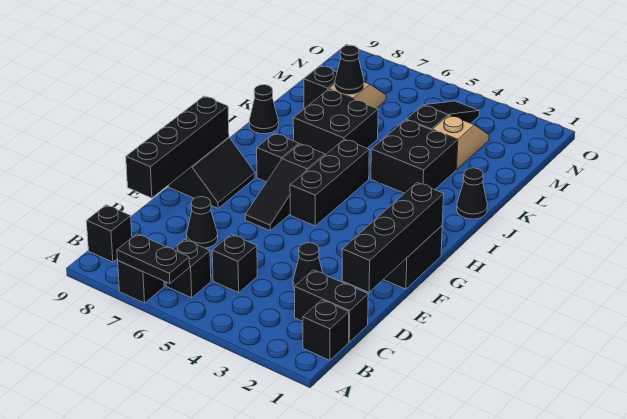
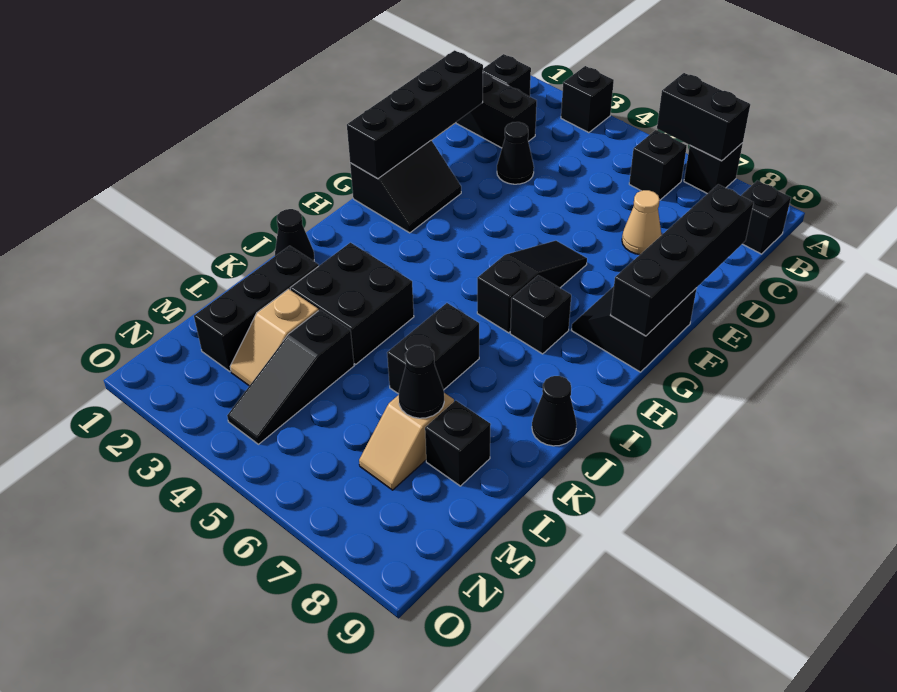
black 1x2 plate [117,234,190,284] -> black 1x2 brick [657,73,750,161]
black 1x1 brick [212,234,257,293] -> black 1x1 brick moved to [561,66,614,133]
black 1x1 cone [187,197,218,248] -> tan 1x1 cone [622,190,661,255]
black 1x3 brick [290,139,369,226] -> black 1x3 brick moved to [194,246,319,372]
black 2x2 brick [293,90,378,155] -> black 1x2 brick [387,303,479,394]

